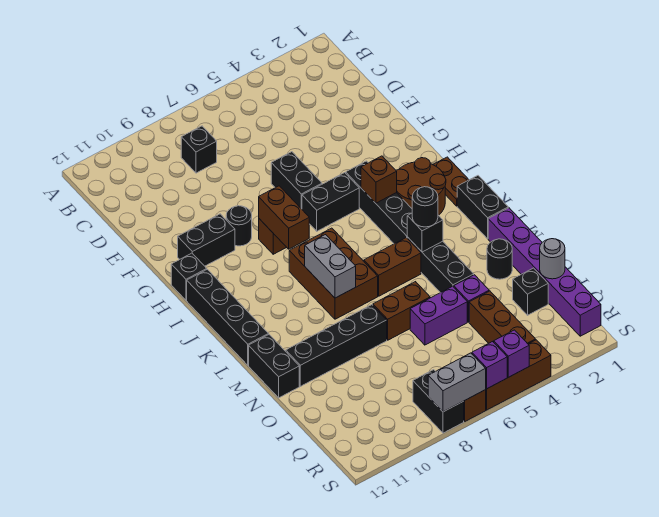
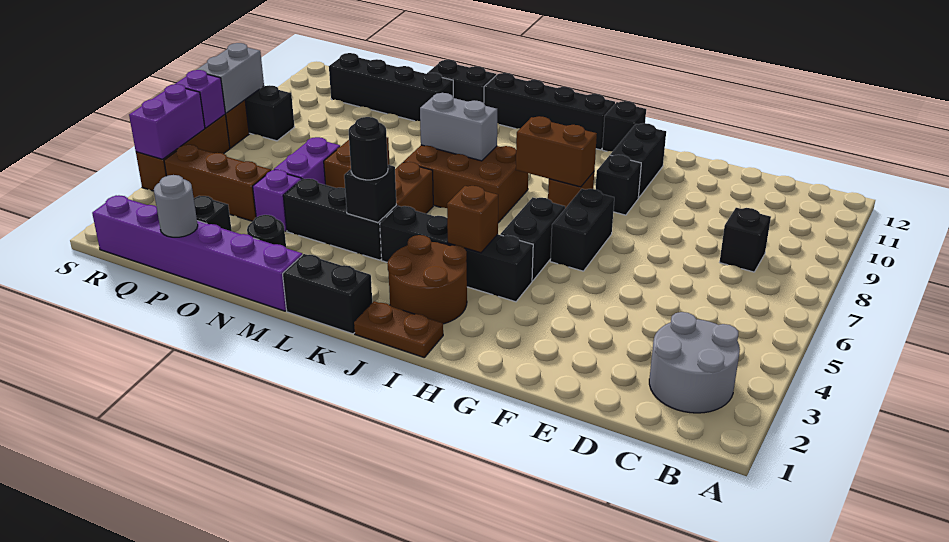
none -> grey 2x2 round brick [649,312,740,413]
black 1x2 brick [271,152,322,209] -> black 1x2 brick turned to [550,189,614,271]
black 1x1 round brick [226,206,252,246] -> black 1x1 brick [596,155,641,215]
black 1x4 brick [286,305,387,386] -> black 1x4 brick turned to [329,53,453,121]
purple 1x1 brick [494,330,529,377] -> purple 1x2 brick [129,84,205,159]

